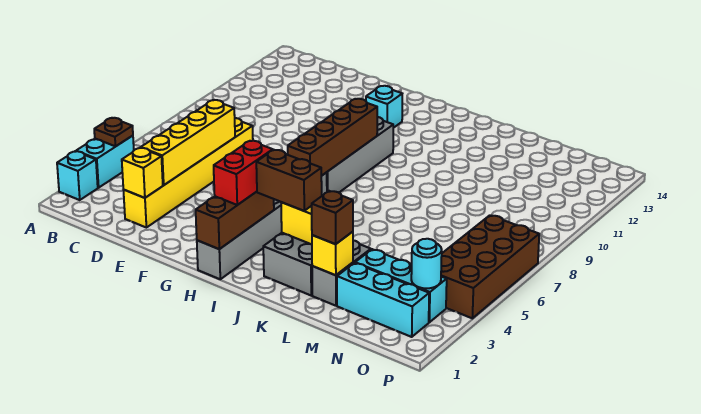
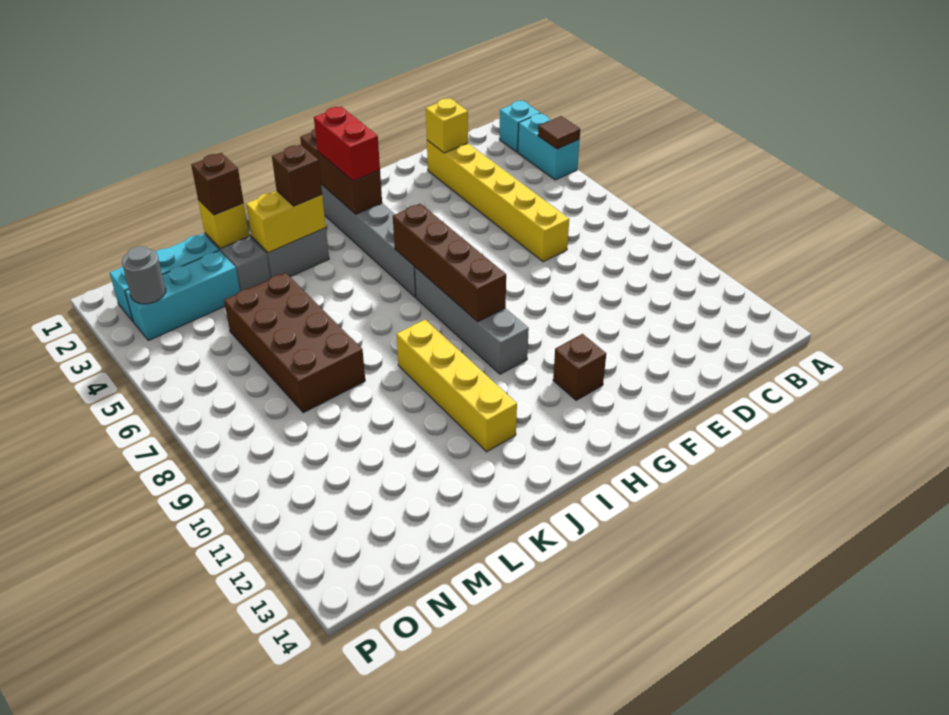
brown 1x1 plate [94,118,133,146] -> brown 1x1 tile [538,116,580,149]
yellow 1x4 brick [141,100,235,185] -> yellow 1x4 brick moved to [396,319,517,452]
cyan 1x1 brick [366,86,402,128] -> brown 1x1 brick [553,334,606,400]
brown 1x2 brick [256,150,322,211] -> brown 1x1 brick [272,145,322,206]
cyan 1x1 round brick [411,239,442,288] -> grey 1x1 round brick [122,246,166,304]
brown 2x4 brick [441,215,539,318] -> brown 2x4 brick moved to [224,273,365,413]

